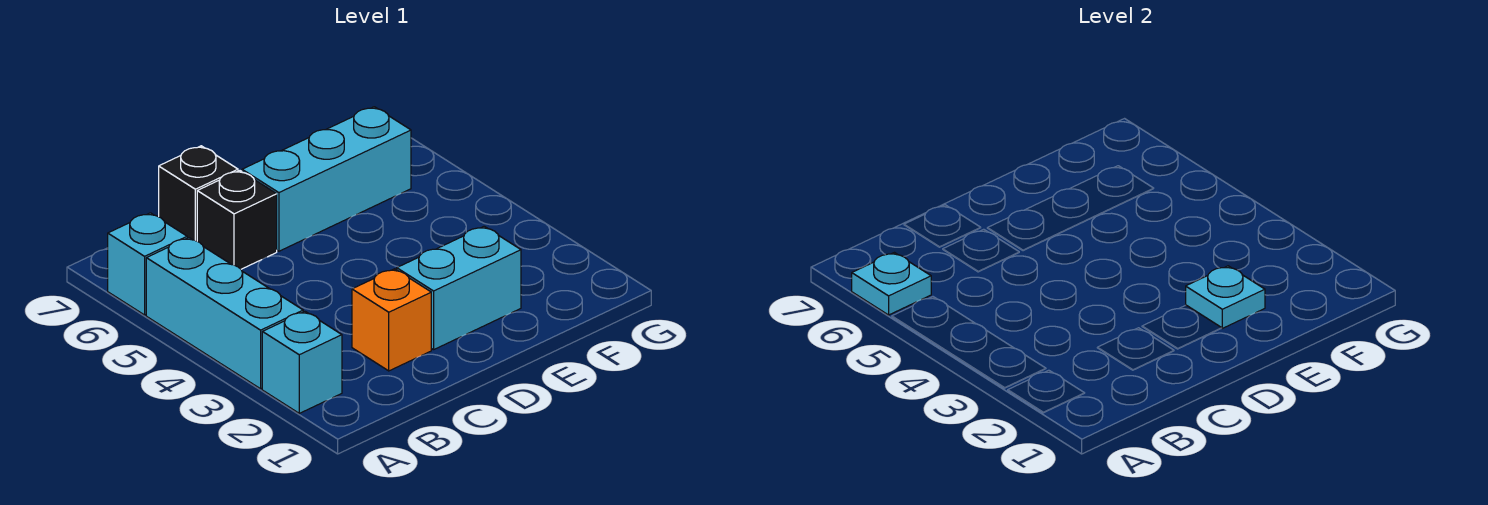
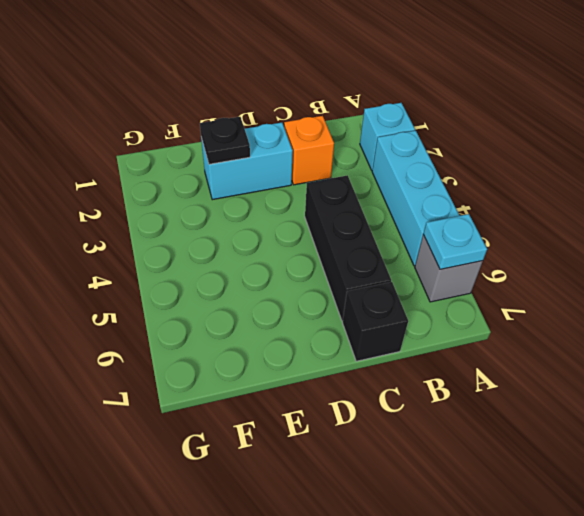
cyan 1x1 brick [108,213,187,315] -> grey 1x1 brick [415,235,483,302]
black 1x1 brick [197,171,277,269] -> black 1x3 brick [305,175,391,321]
cyan 1x3 brick [242,107,411,251] -> none
cyan 1x1 plate [1186,266,1265,328] -> black 1x1 plate [200,117,250,164]

